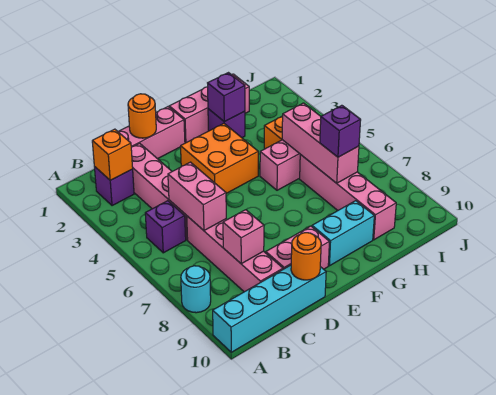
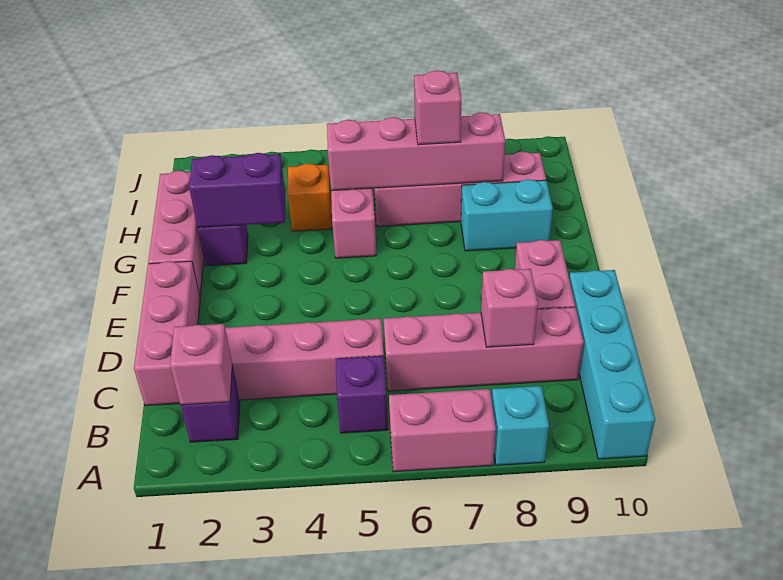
cyan 1x1 round brick [181,266,211,313] -> cyan 1x1 brick [492,386,549,465]
orange 1x1 brick [92,129,133,180] -> pink 1x1 brick [170,324,232,405]
pink 1x2 brick [168,162,226,231] -> pink 1x2 brick moved to [389,389,496,472]
orange 1x1 round brick [128,94,156,138] -> none
orange 1x1 round brick [291,233,321,280] -> none
orange 2x2 brick [181,123,258,193] -> none
cyan 1x2 brick [312,201,374,266] -> cyan 1x2 brick turned to [461,179,553,251]
purple 1x1 brick [208,73,245,122] -> purple 1x2 brick [189,153,285,228]
pink 1x3 brick [282,103,359,183] -> pink 1x4 brick [327,112,505,191]
purple 1x1 brick [320,105,361,157] -> pink 1x1 brick [414,71,461,145]

